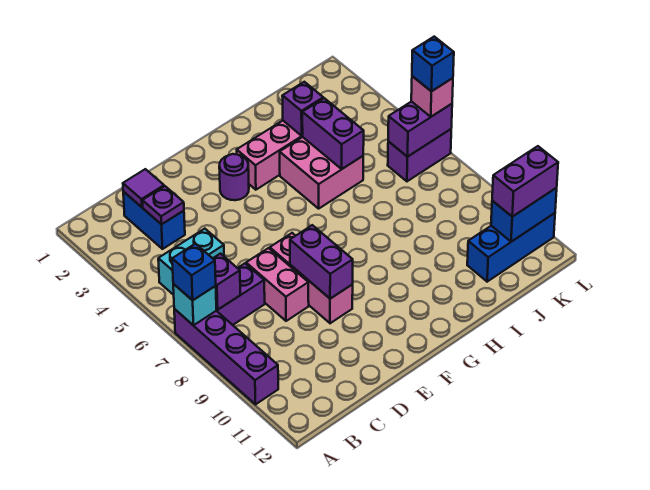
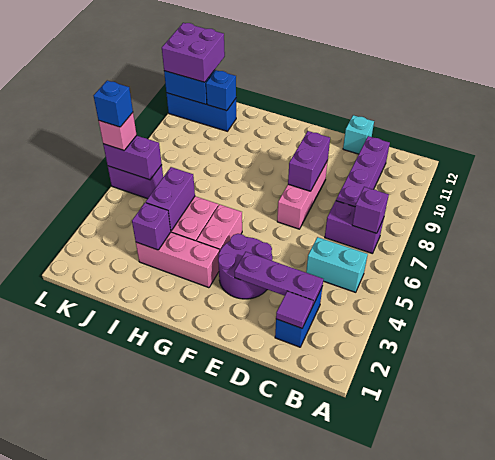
purple 1x4 brick [174,309,278,404] -> purple 1x4 brick moved to [336,136,390,207]
cyan 1x1 brick [173,284,216,326] -> cyan 1x1 brick moved to [343,115,374,154]
blue 1x1 brick [172,244,216,300] -> blue 1x1 brick moved to [206,70,236,111]
purple 1x1 plate [142,186,184,224] -> purple 1x3 plate [234,252,323,305]
pink 1x2 brick [246,248,309,321] -> pink 1x2 brick moved to [197,204,242,251]
purple 1x1 round brick [219,154,249,200] -> purple 2x2 round brick [218,234,272,299]
purple 1x2 brick [492,146,558,217] -> purple 2x2 brick [162,23,225,82]

